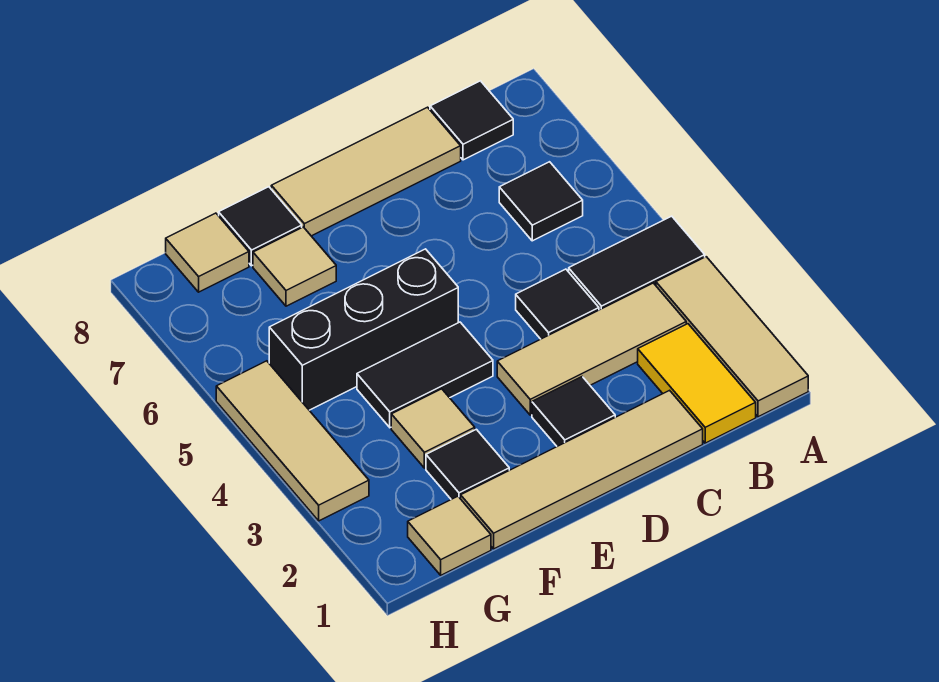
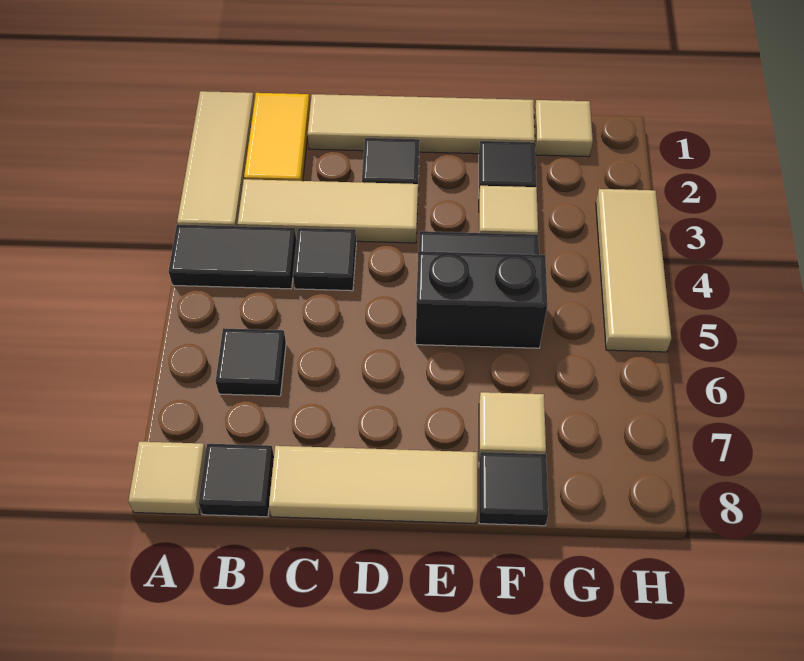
black 1x3 brick [269,249,458,410] -> black 1x2 brick [416,251,547,348]
tan 1x1 tile [166,213,249,292] -> tan 1x1 tile moved to [129,442,206,515]

